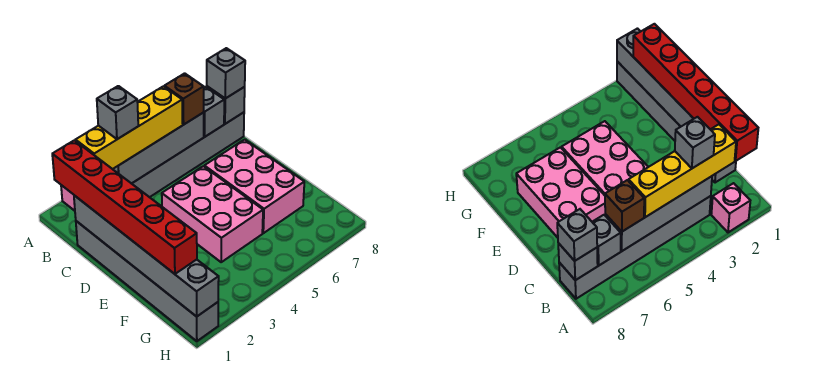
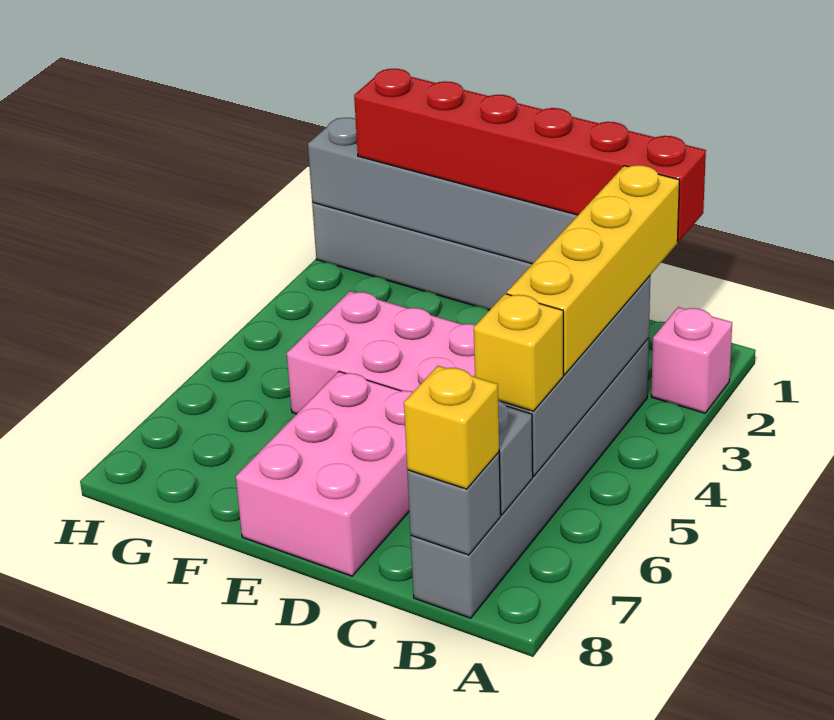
grey 1x1 brick [97,86,138,139] -> none
brown 1x1 brick [164,73,204,125] -> yellow 1x1 brick [474,294,563,411]
grey 1x1 brick [207,48,245,99] -> yellow 1x1 brick [404,366,499,489]
pink 2x3 brick [204,140,304,233] -> pink 2x3 brick turned to [236,372,413,576]

